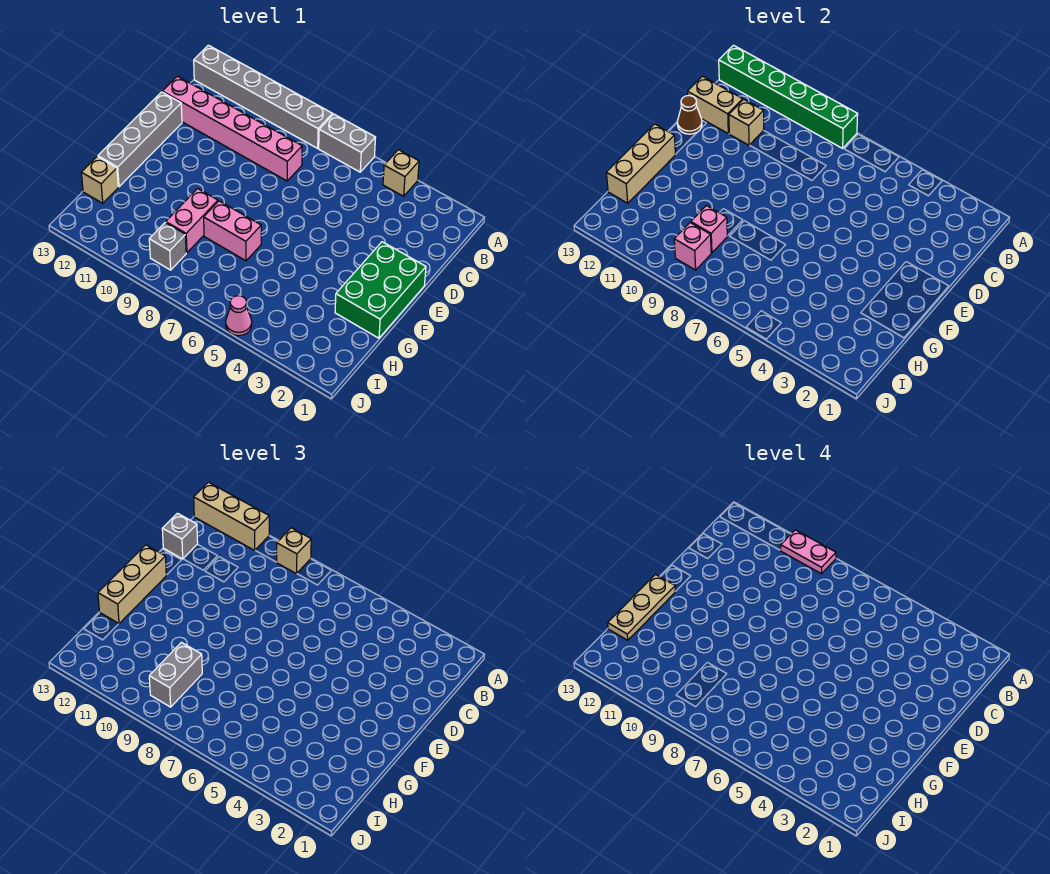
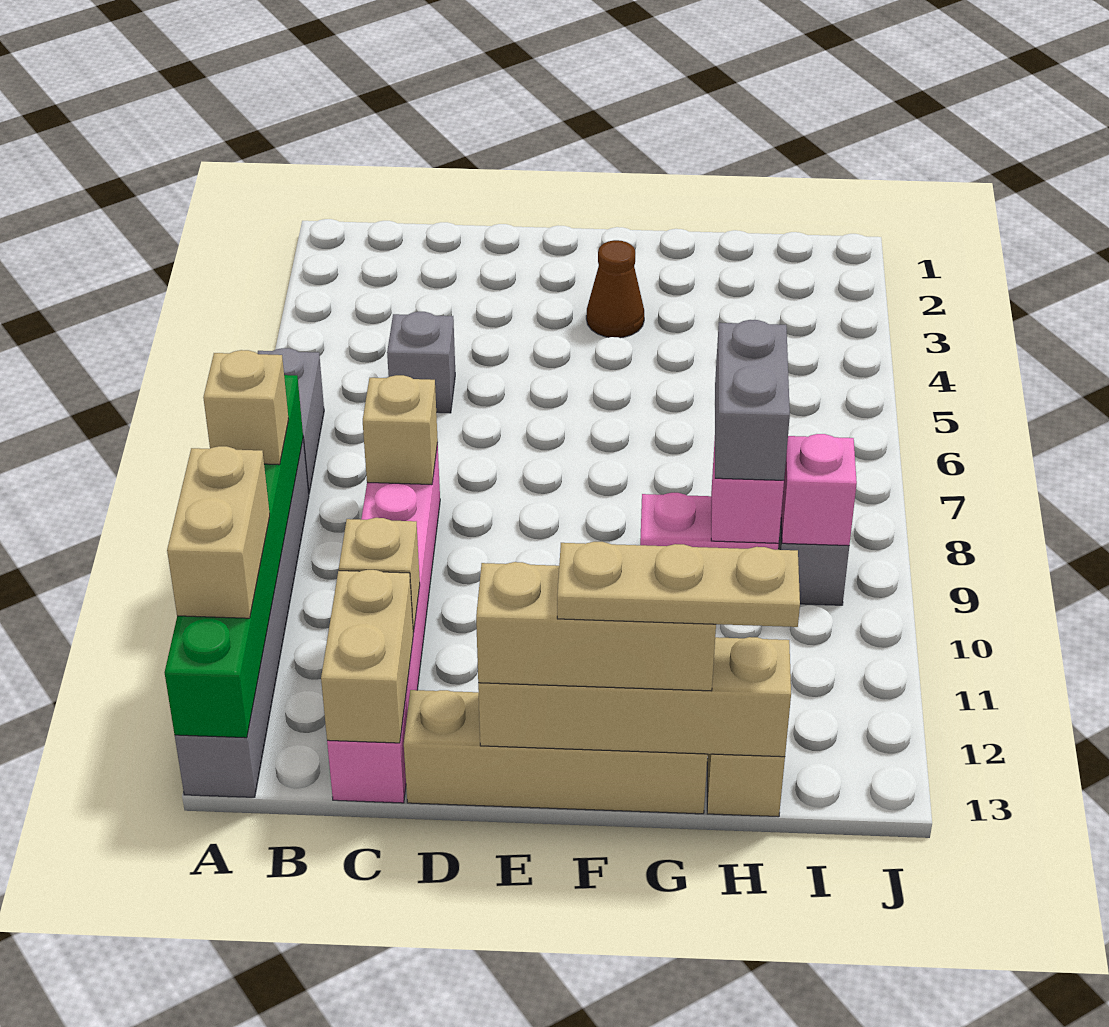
tan 1x1 brick [383,150,419,196] -> tan 1x1 brick moved to [363,375,438,485]
pink 1x2 plate [781,530,836,574] -> none
tan 1x3 brick [194,482,269,550] -> tan 1x2 brick [167,446,270,618]
grey 1x1 brick [162,513,198,559] -> grey 1x1 brick moved to [387,312,455,413]
grey 1x4 brick [98,92,182,187] -> tan 1x4 brick [404,690,708,814]
brown 1x1 cone [677,96,702,134] -> brown 1x1 cone moved to [586,240,644,338]
green 2x3 brick [335,242,426,338] -> none
tan 1x3 brick [606,124,675,203] -> tan 1x4 brick [478,637,791,757]
pink 1x2 brick [204,201,261,261] -> none
grey 1x2 brick [149,642,202,707] -> grey 1x2 brick turned to [715,320,790,480]
pink 1x1 cone [226,296,252,336] -> none

